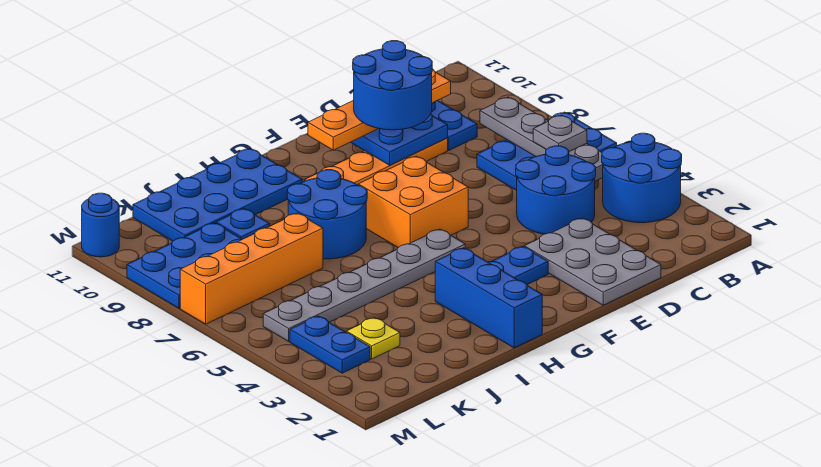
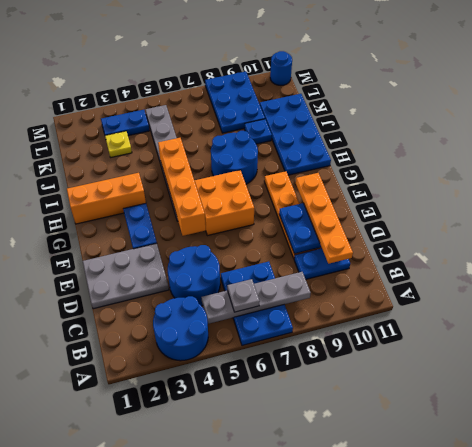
blue 2x2 round brick [353,41,432,130] -> none
blue 1x3 brick [435,248,542,348] -> orange 1x3 brick [67,173,146,224]
orange 1x4 brick [180,213,323,324] -> orange 1x4 brick moved to [158,138,206,236]

